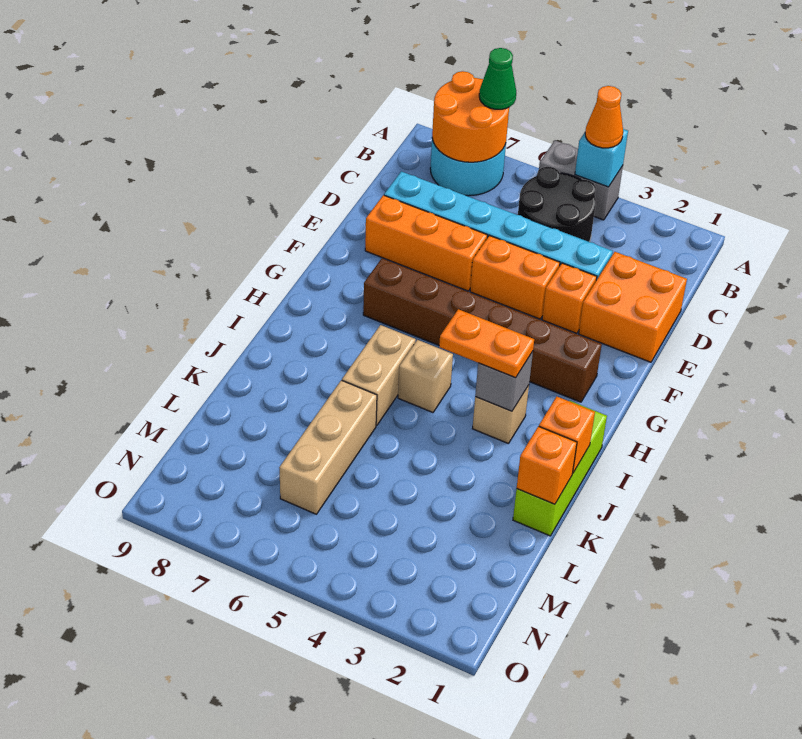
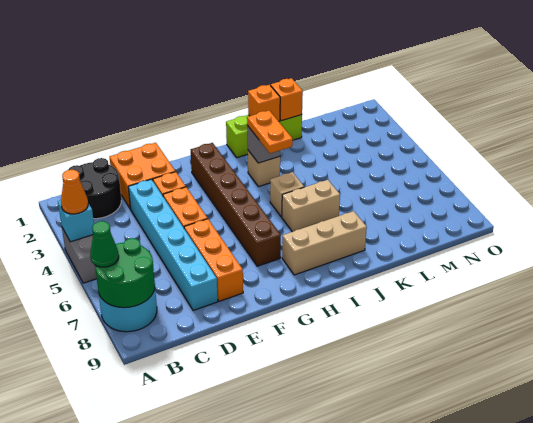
orange 2x2 round brick [432,71,509,162] -> green 2x2 round brick [95,238,155,308]
black 2x2 round brick [518,167,596,242] -> black 2x2 round brick moved to [68,158,121,219]
tan 1x3 brick [279,380,377,514] -> tan 1x3 brick moved to [282,211,367,275]

